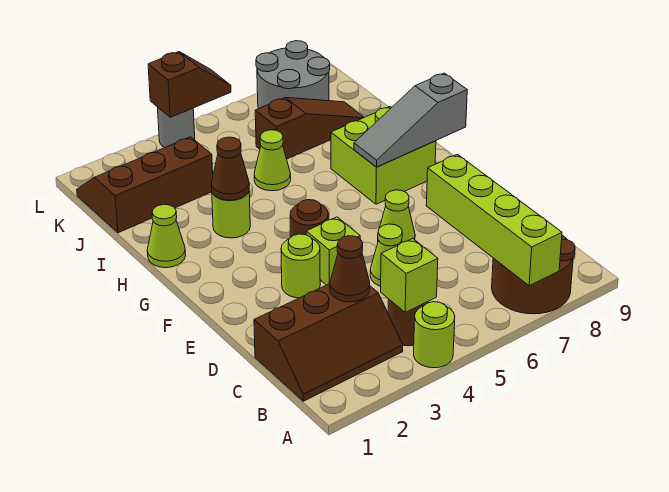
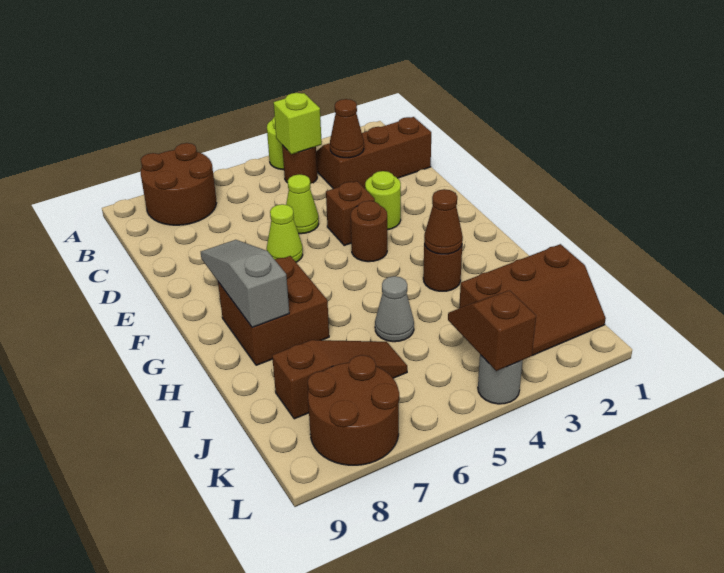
lime 1x4 brick [426,154,562,286] -> none
lime 1x1 brick [306,217,360,285] -> brown 1x1 brick [326,181,375,245]
lime 2x2 brick [331,107,436,204] -> brown 2x2 brick [218,256,329,365]
grey 1x3 slope [354,73,467,167] -> grey 1x3 slope turned to [201,240,289,327]
lime 1x1 cone [147,204,186,268] -> none
lime 1x1 round brick [212,192,250,238] -> brown 1x1 round brick [423,244,462,291]
lime 1x1 cone [254,130,291,191] -> grey 1x1 cone [375,276,414,342]
brown 1x3 slope [255,98,364,159] -> brown 1x3 slope turned to [272,340,407,419]
grey 2x2 round brick [256,41,330,108] -> brown 2x2 round brick [308,355,399,465]
brown 1x2 slope [148,52,231,117] -> brown 1x2 slope turned to [448,291,536,371]

